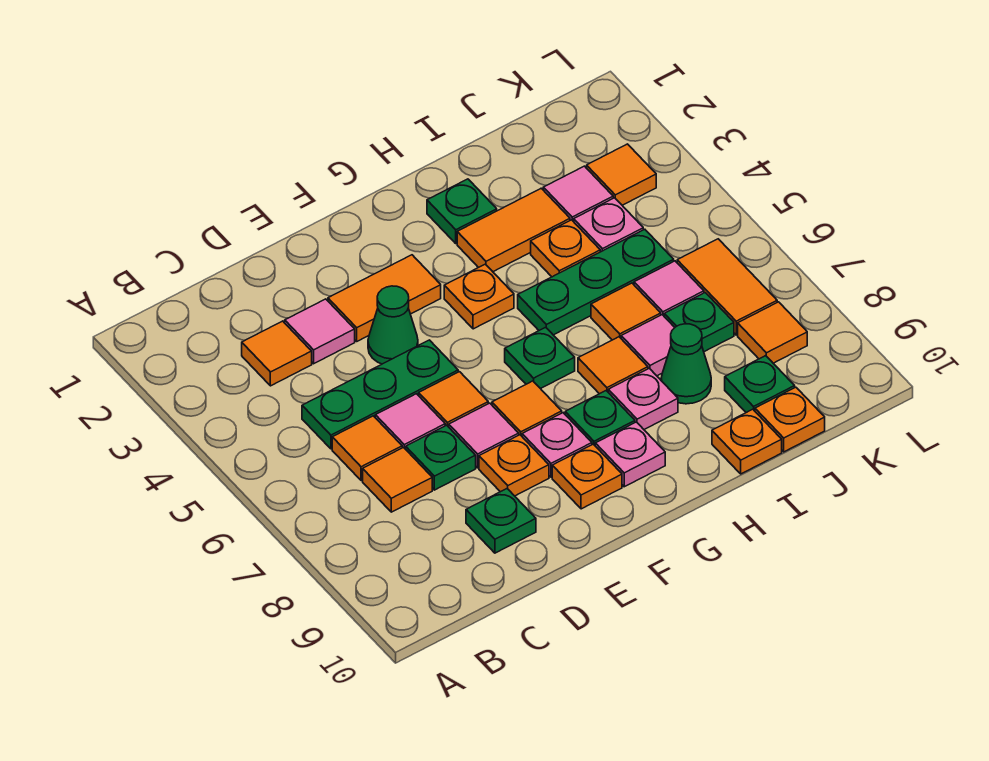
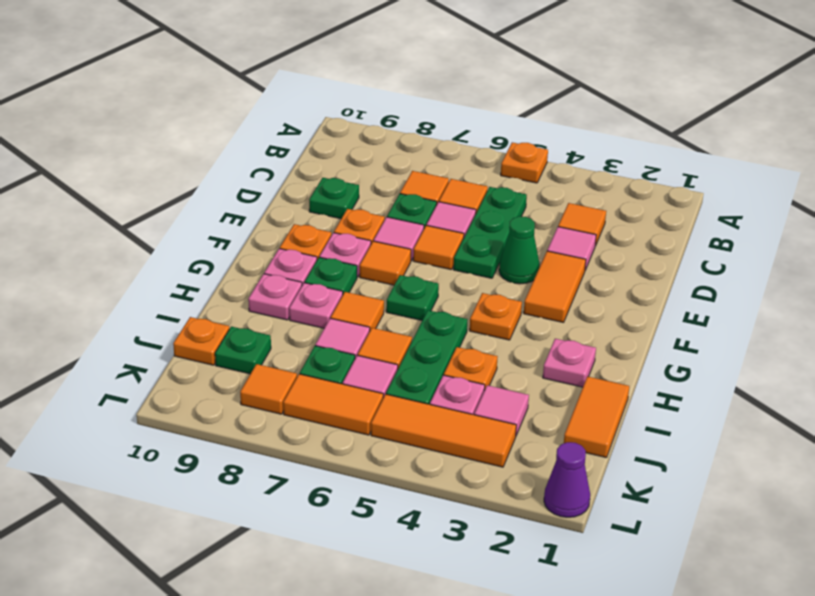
green 1x1 plate [427,179,497,243] -> pink 1x1 plate [543,339,596,387]
orange 1x2 tile [457,188,570,272] -> orange 1x2 tile moved to [564,376,629,458]
none -> pink 1x1 plate [248,274,302,320]
green 1x1 cone [661,324,711,404] -> none
orange 1x1 plate [712,409,782,474] -> orange 1x1 plate moved to [501,142,548,183]
orange 1x1 tile [587,144,656,205] -> orange 1x3 tile [371,394,516,467]
none -> purple 1x1 cone [544,442,590,517]

